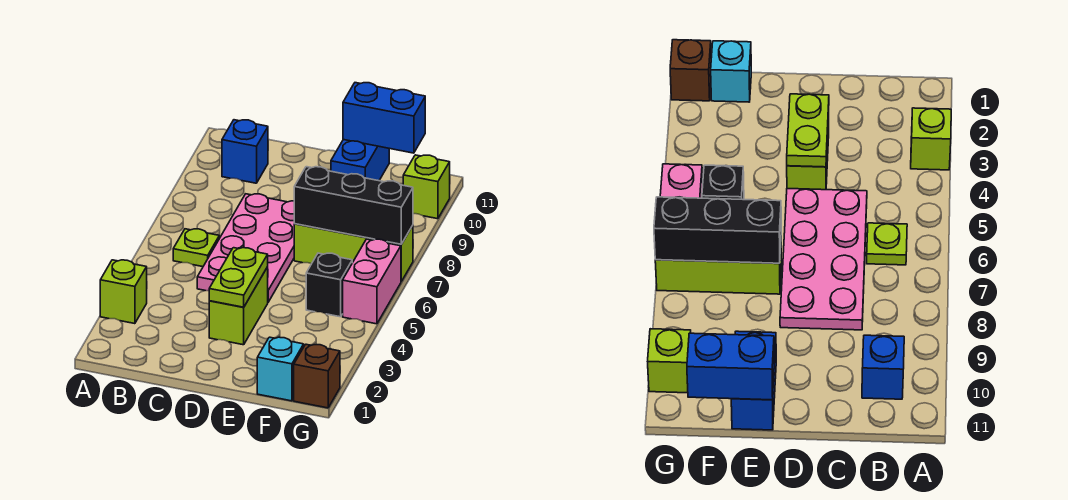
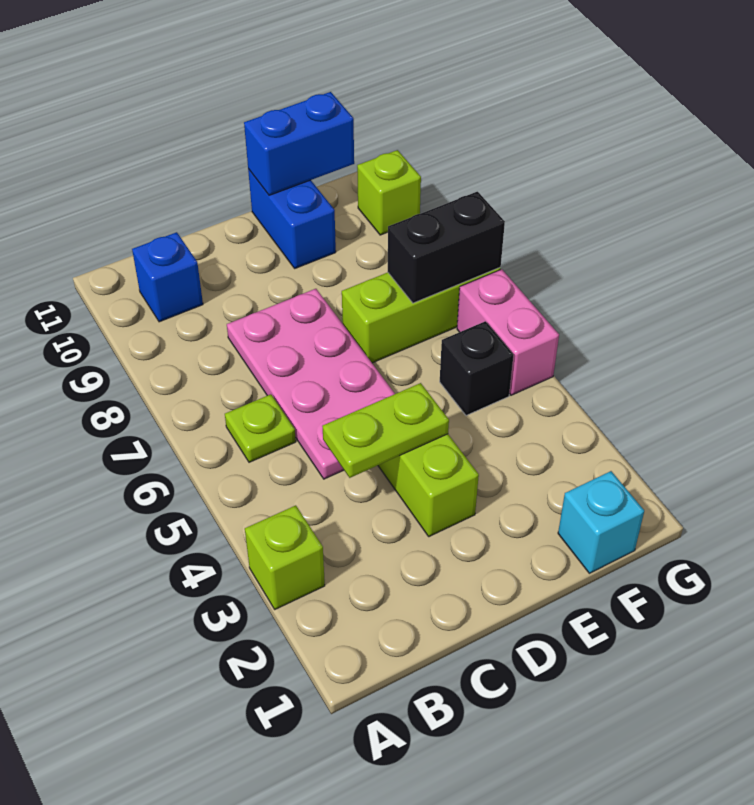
lime 1x2 plate [209,248,268,307] -> lime 1x2 plate turned to [322,383,449,478]
black 1x3 brick [294,167,413,244] -> black 1x2 brick [388,192,505,303]
brown 1x1 brick [294,344,340,408] -> none

